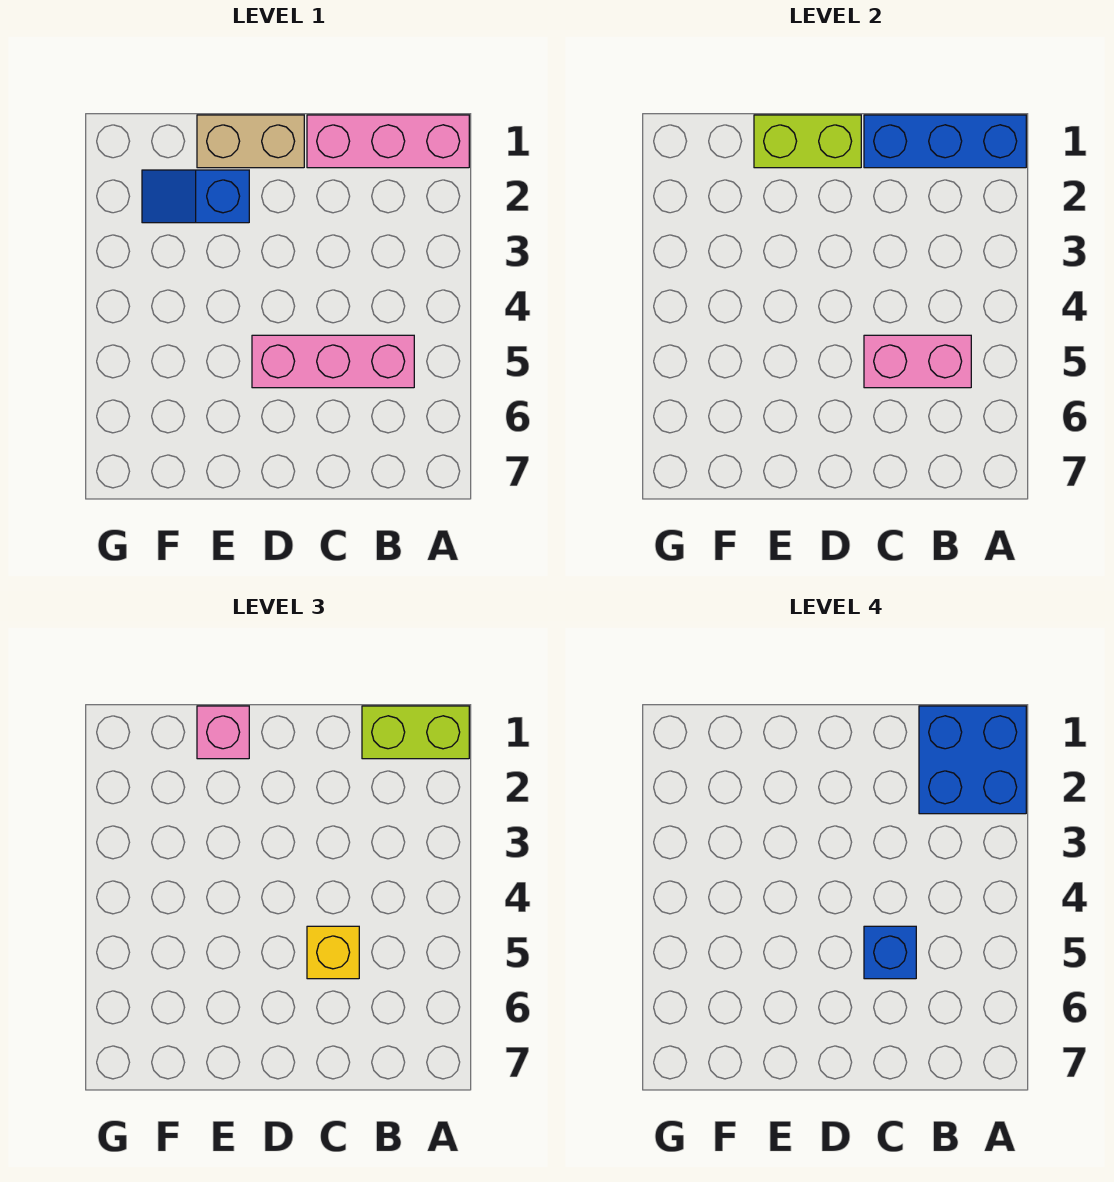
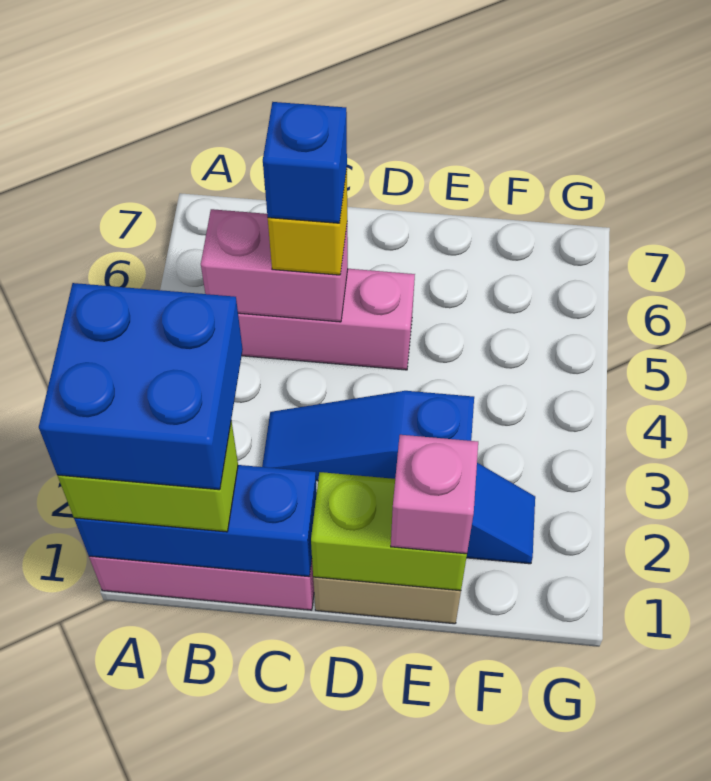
none -> blue 1x3 slope [262,391,474,481]

